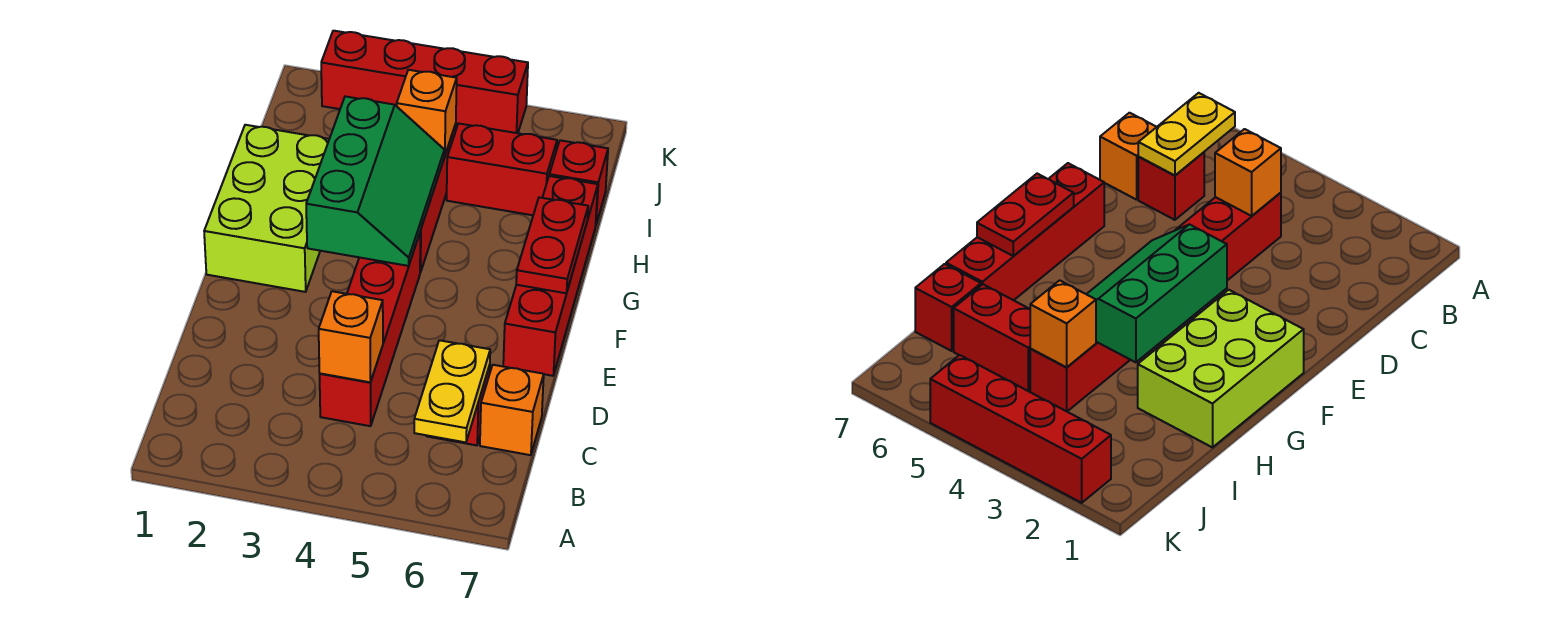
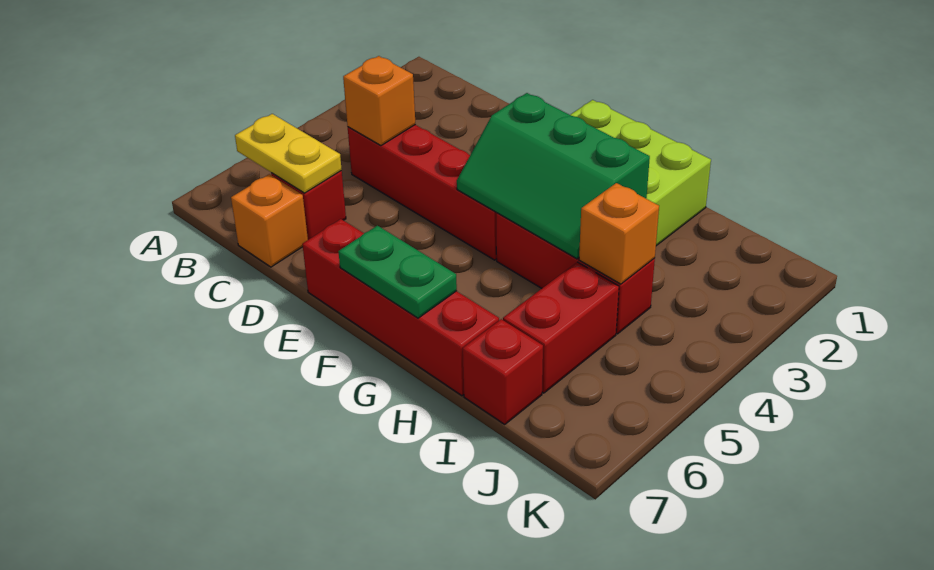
red 1x2 plate [516,197,588,293] -> green 1x2 plate [338,226,457,318]
red 1x4 brick [321,31,528,133] -> none

